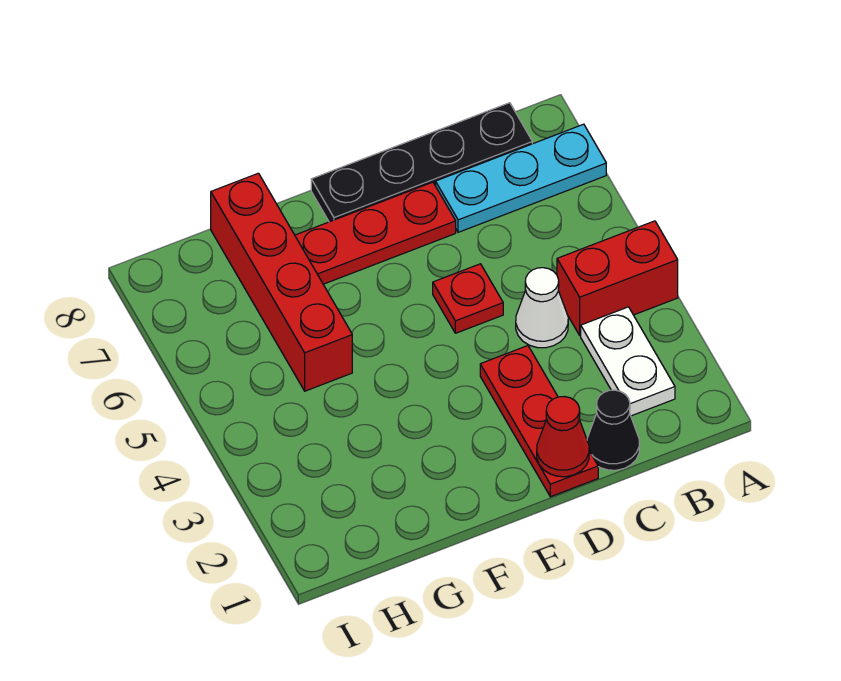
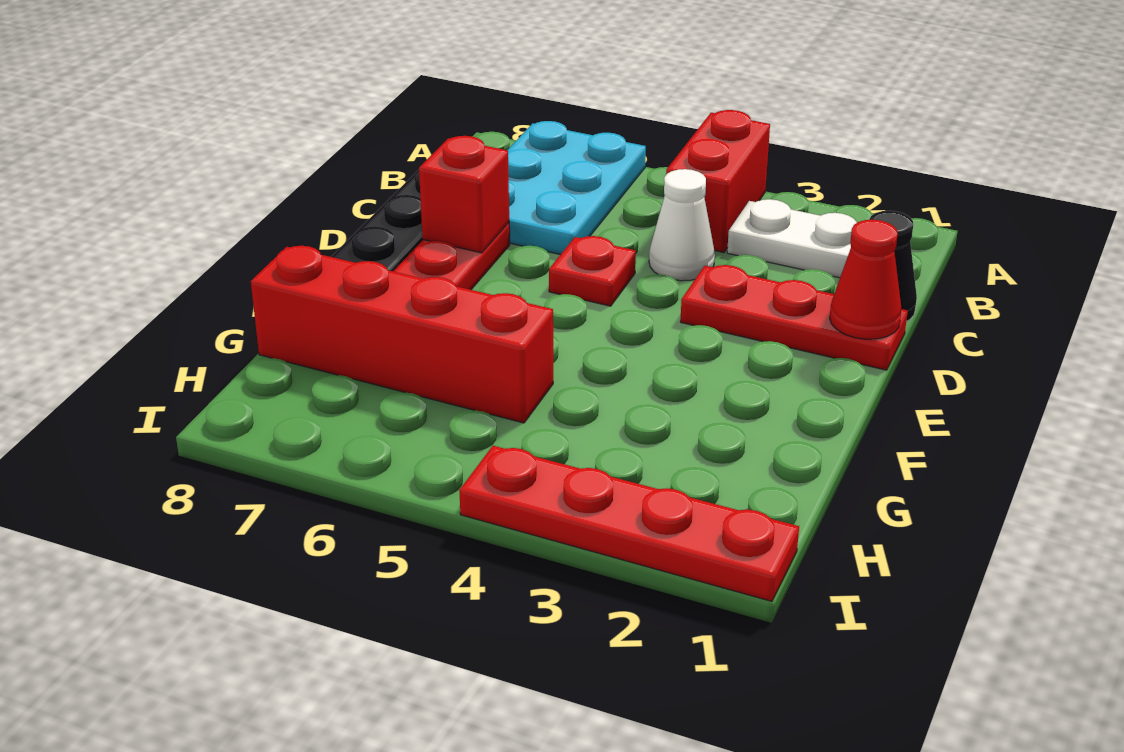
cyan 1x3 plate [436,124,606,232] -> cyan 2x3 plate [508,121,646,255]
none -> red 1x1 brick [419,136,509,253]
none -> red 1x4 plate [459,446,799,601]

